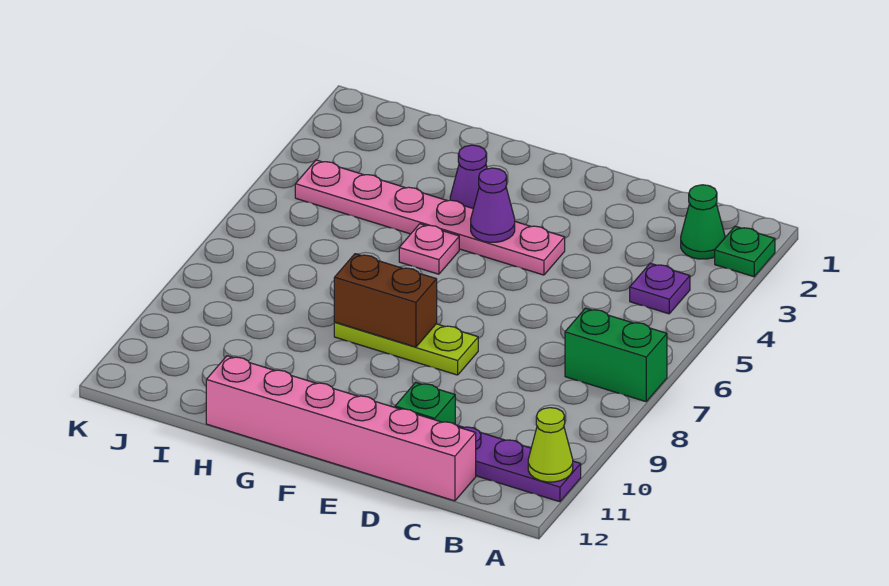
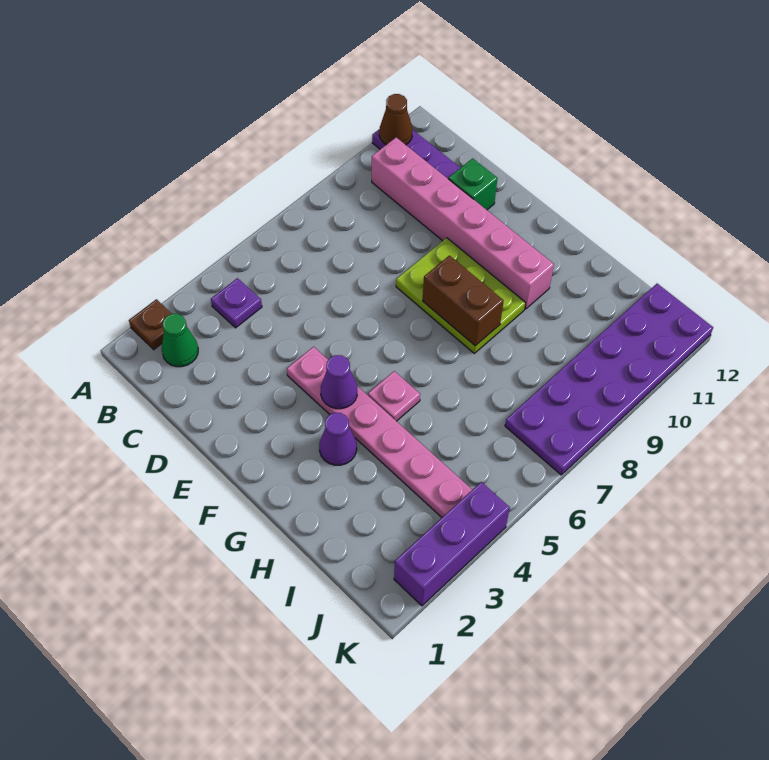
green 1x1 plate [715,226,775,277] -> brown 1x1 plate [129,299,172,350]
green 1x2 brick [565,308,667,402] -> none
lime 1x1 cone [528,408,573,482] -> brown 1x1 cone [379,94,412,145]
pink 1x6 brick [206,356,476,501] -> pink 1x6 brick moved to [372,137,554,309]
lime 1x3 plate [334,322,478,375] -> lime 2x3 plate [396,238,526,353]
none -> purple 2x6 plate [505,284,713,475]
none -> purple 1x3 brick [394,482,510,606]

